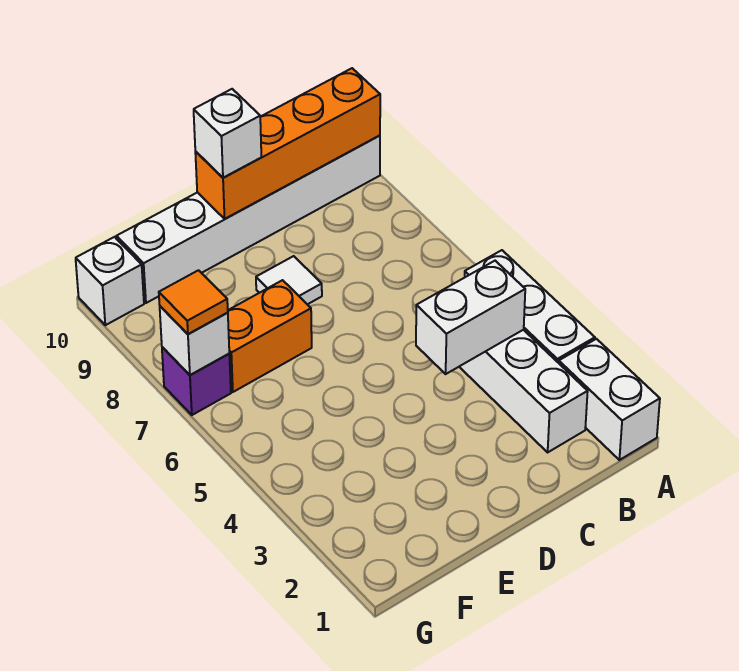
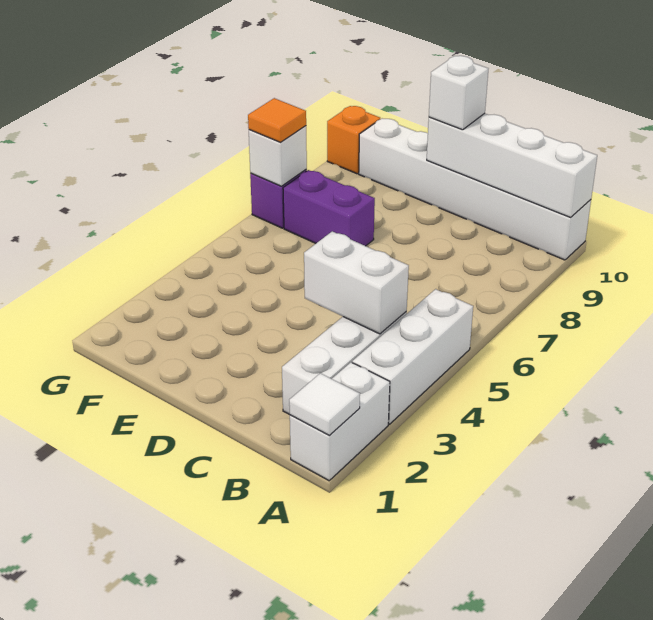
orange 1x4 brick [195,68,380,219] -> white 1x4 brick [427,113,597,217]
white 1x1 tile [256,256,322,304] -> white 1x1 tile moved to [289,373,360,436]
orange 1x2 brick [228,280,312,392] -> purple 1x2 brick [283,170,375,246]
white 1x1 brick [76,237,144,325] -> orange 1x1 brick [327,106,380,174]

